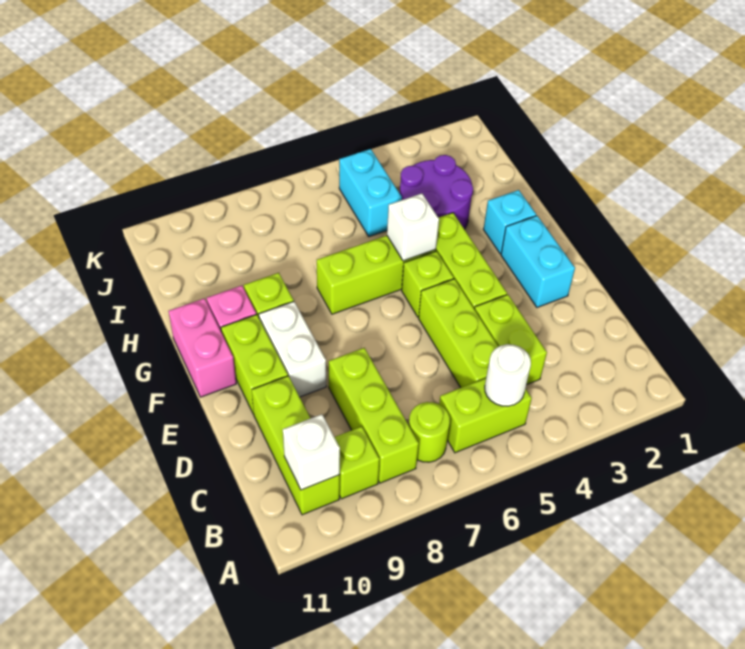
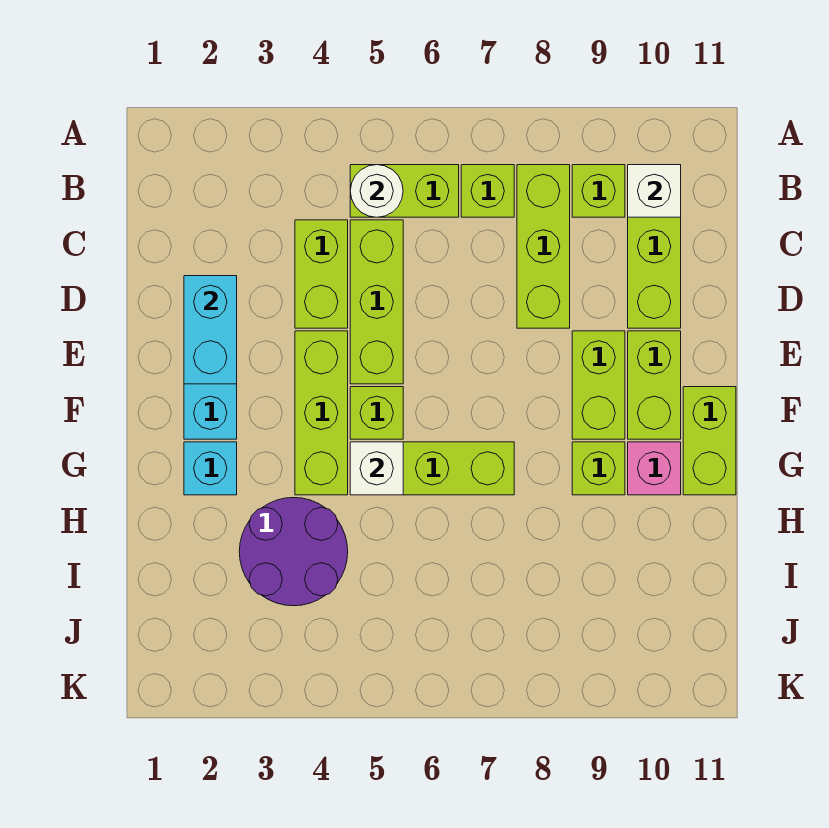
lime 1x1 round brick [409,402,450,462] -> lime 1x1 brick [461,165,514,217]
white 1x2 brick [259,302,326,397] -> lime 1x2 brick [572,331,625,439]
pink 1x2 brick [169,298,236,397] -> lime 1x2 brick [683,387,736,495]
cyan 1x2 brick [339,149,402,237] -> cyan 1x2 brick moved to [184,276,237,384]

